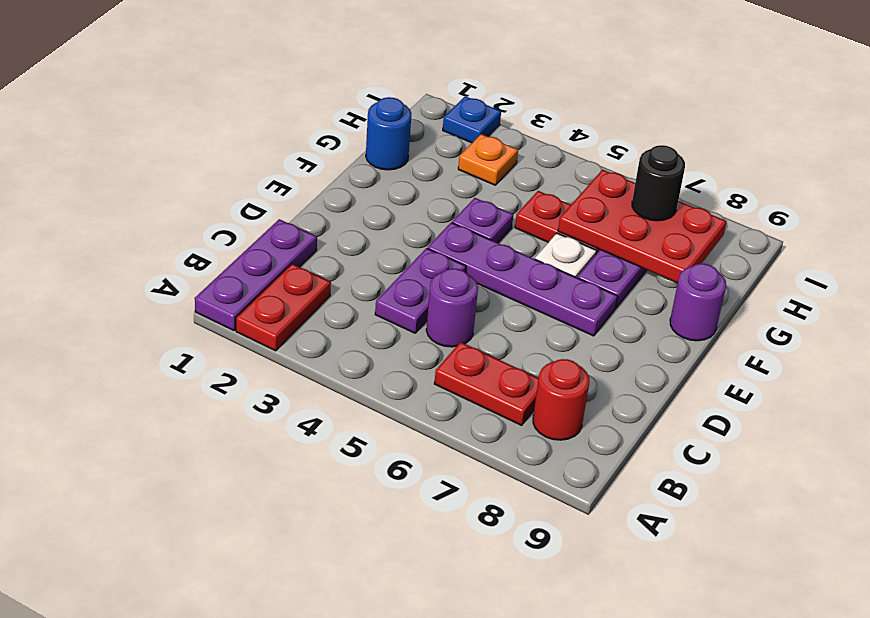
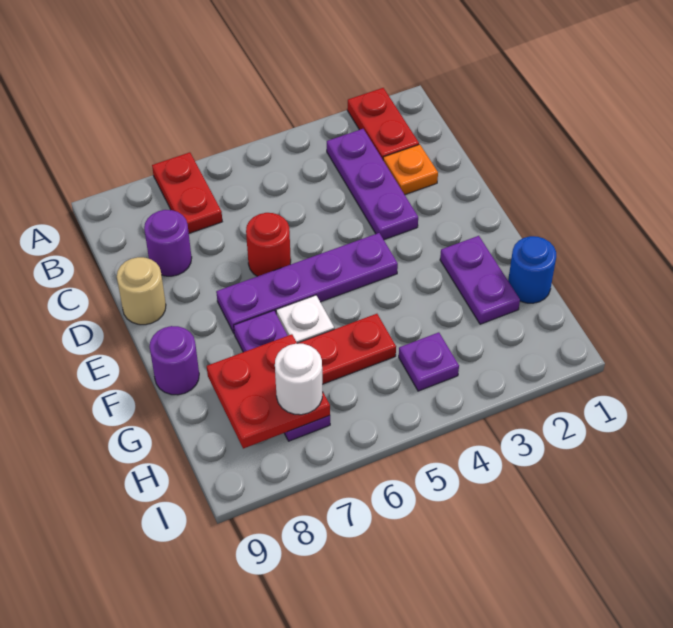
purple 1x3 plate [195,219,317,331] -> purple 1x3 plate moved to [327,129,418,240]
red 1x2 plate [434,342,539,425] -> red 1x2 plate turned to [152,152,222,233]
red 1x1 round brick [533,359,589,440] -> red 1x1 round brick moved to [246,213,291,276]
purple 1x2 plate [375,248,466,333] -> purple 1x2 plate moved to [440,236,520,324]
purple 1x1 round brick [426,269,478,347] -> purple 1x1 round brick moved to [144,210,192,276]
none -> tan 1x1 round brick [117,257,166,325]
purple 1x1 plate [452,198,513,243] -> purple 1x1 plate moved to [399,332,459,391]
red 2x3 plate [558,170,727,283] -> red 2x2 plate [207,334,330,449]
orange 1x1 plate [458,134,518,185] -> orange 1x1 plate moved to [383,144,438,195]
black 1x1 round brick [632,145,685,221] -> white 1x1 round brick [275,344,323,415]
blue 1x1 plate [443,96,501,143] -> none

